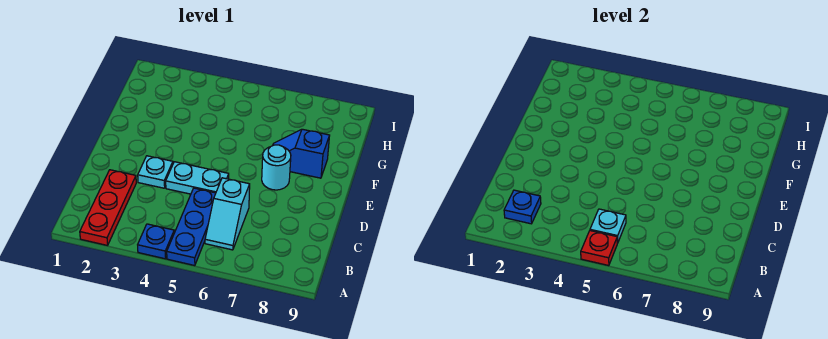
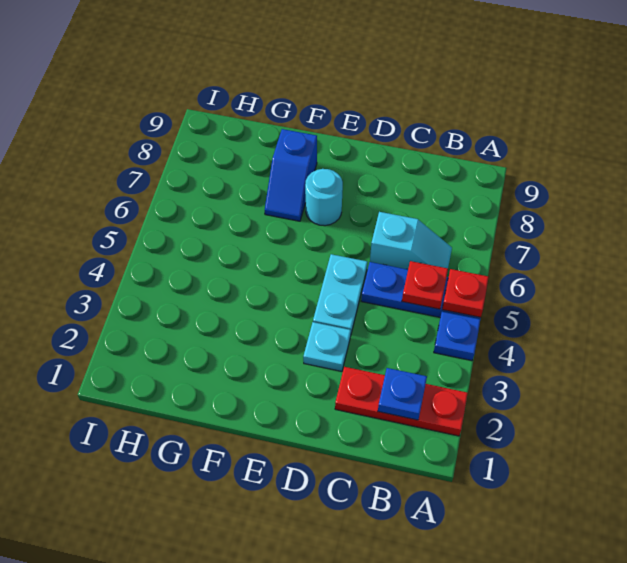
cyan 1x1 plate [590,209,626,243] -> red 1x1 plate [402,261,448,309]

